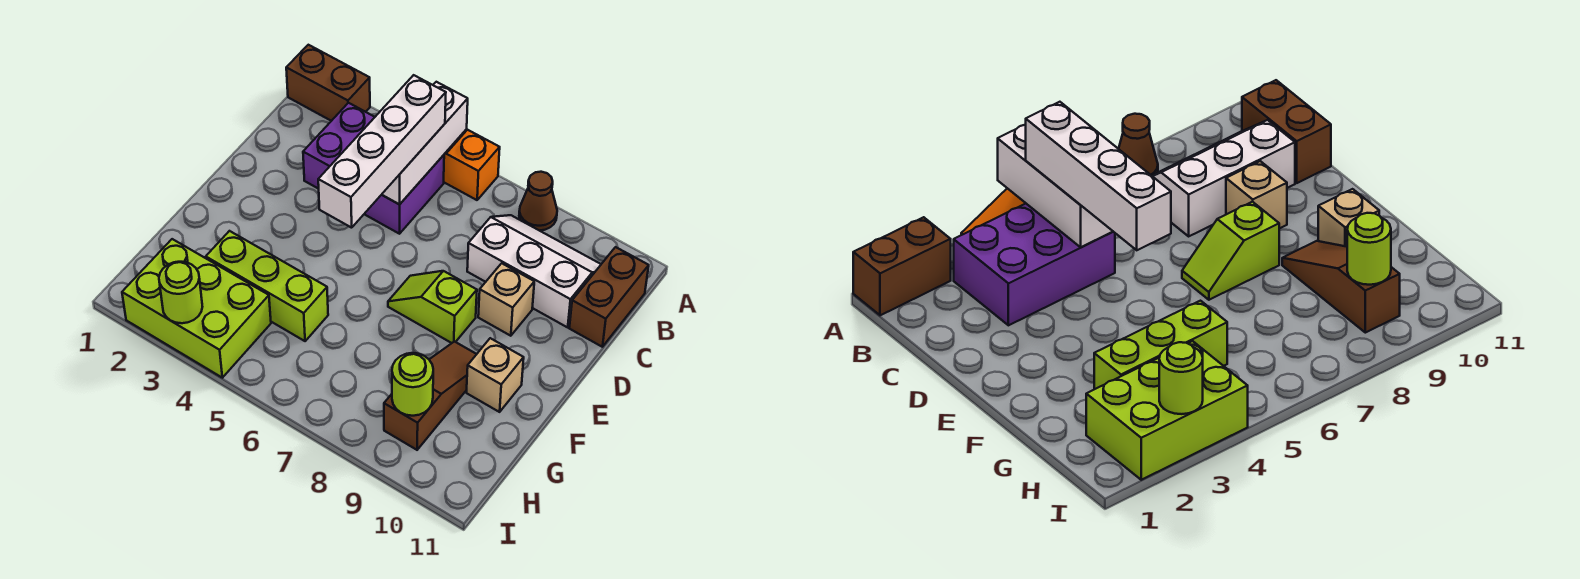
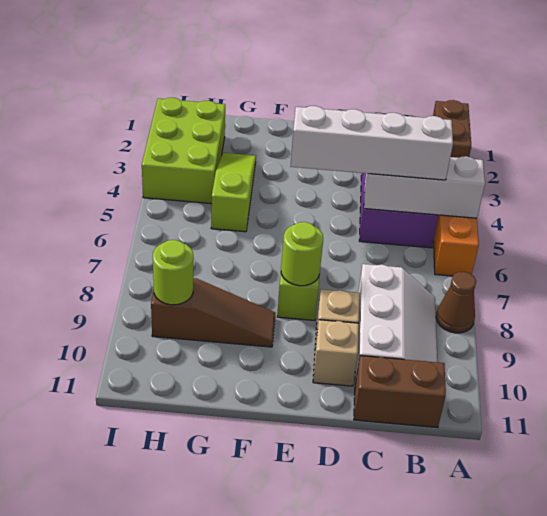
tan 1x1 brick [466,338,524,412] -> tan 1x1 brick moved to [313,320,359,386]
lime 1x3 brick [206,231,328,341] -> lime 1x3 slope [211,153,256,232]
lime 1x1 round brick [159,262,202,323] -> lime 1x1 round brick moved to [281,222,323,286]

